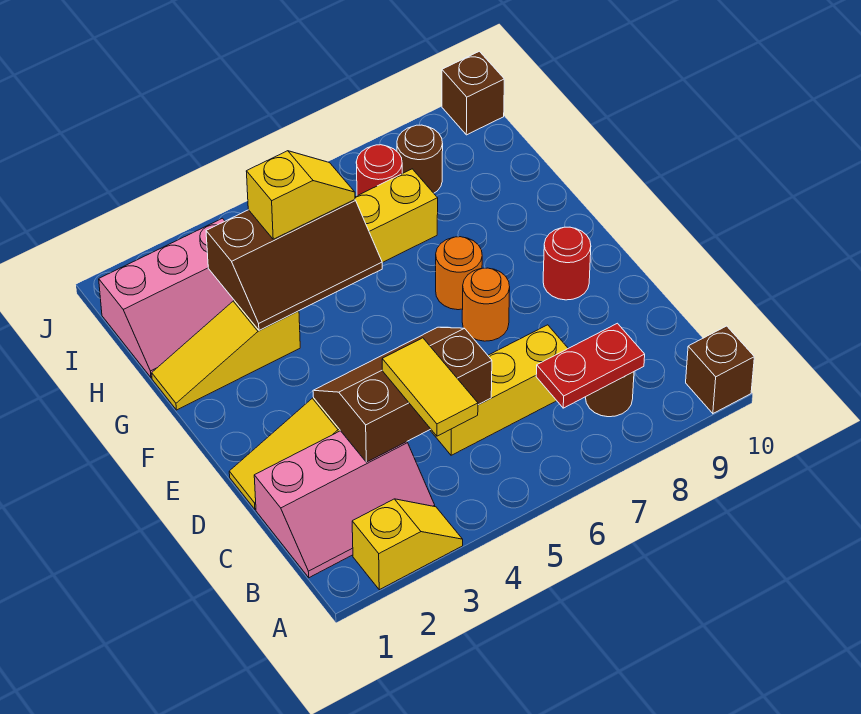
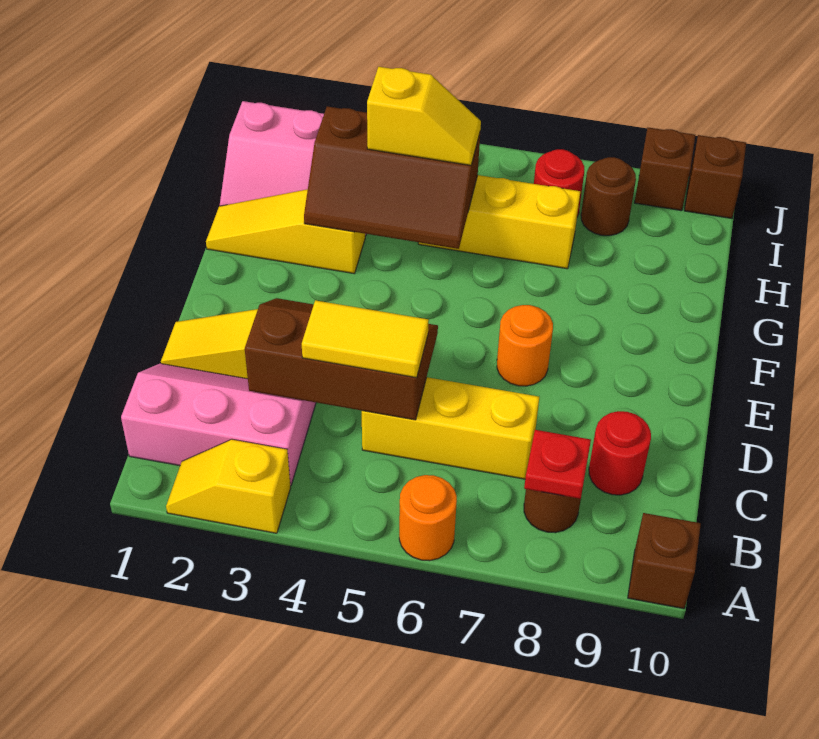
yellow 1x2 slope [352,499,463,590] -> yellow 1x2 slope turned to [166,439,291,533]
pink 2x3 slope [254,431,435,578] -> pink 2x3 slope turned to [121,364,316,486]
yellow 1x2 tile [382,338,478,436] -> yellow 1x2 tile turned to [302,300,429,378]
red 1x2 plate [536,323,645,408] -> red 1x1 plate [524,430,591,499]
red 1x1 round brick [543,227,591,300] -> red 1x1 round brick moved to [589,411,651,495]
orange 1x1 round brick [436,237,482,310] -> orange 1x1 round brick moved to [399,475,457,561]
none -> brown 1x1 brick [635,128,695,211]

